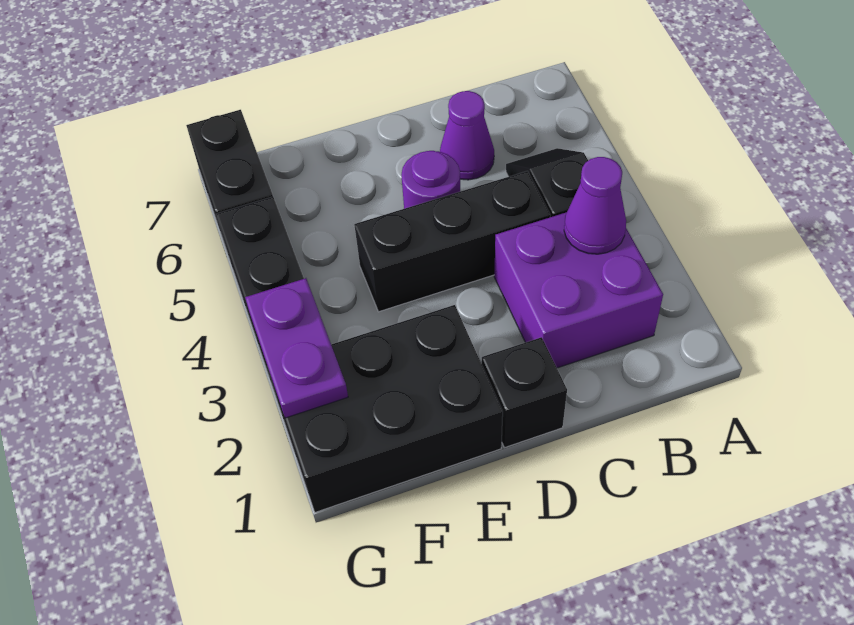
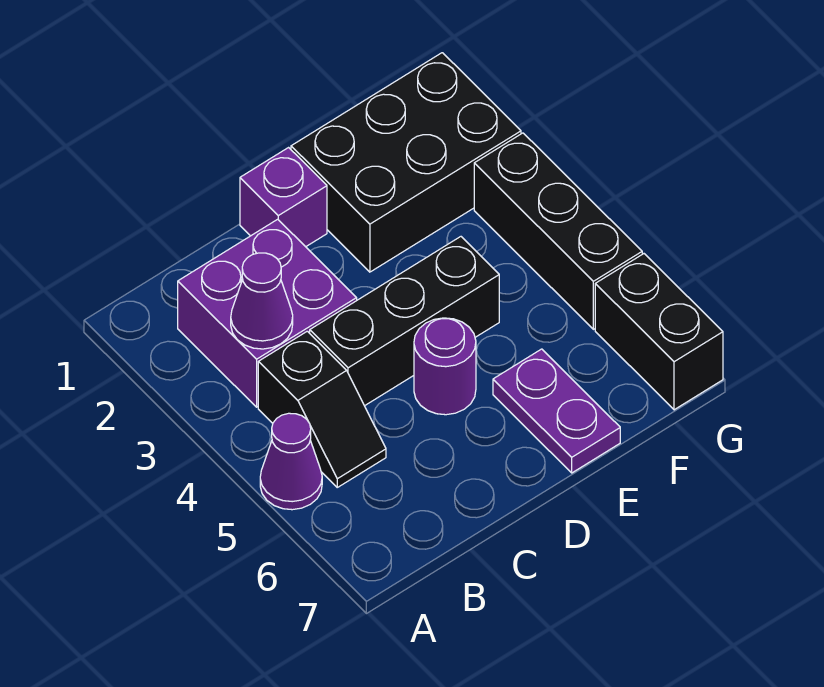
purple 1x1 cone [440,91,494,180] -> purple 1x1 cone moved to [260,413,322,510]
black 1x1 brick [482,337,567,448] -> purple 1x1 brick [240,148,327,247]
purple 1x2 plate [245,278,348,418] -> purple 1x2 plate moved to [493,349,620,473]

